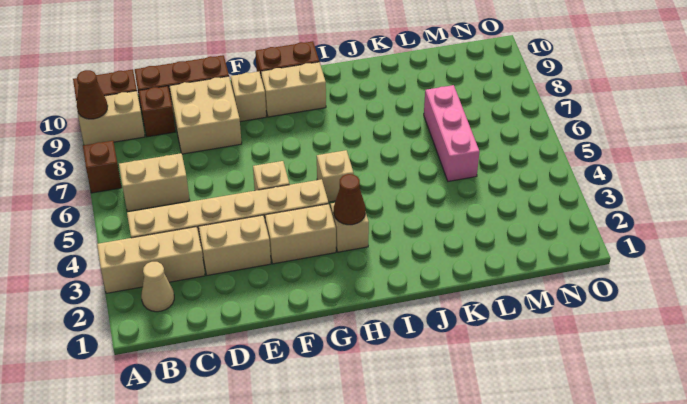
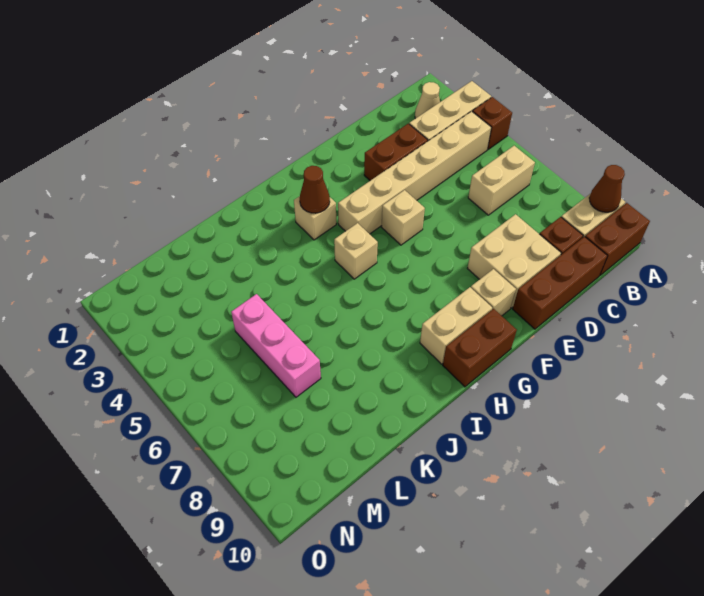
brown 1x1 brick [83,141,122,193] -> brown 1x1 brick moved to [472,97,512,149]
tan 1x2 brick [199,215,271,275] -> brown 1x2 brick [364,124,428,181]
tan 1x2 brick [265,204,336,264] -> none

